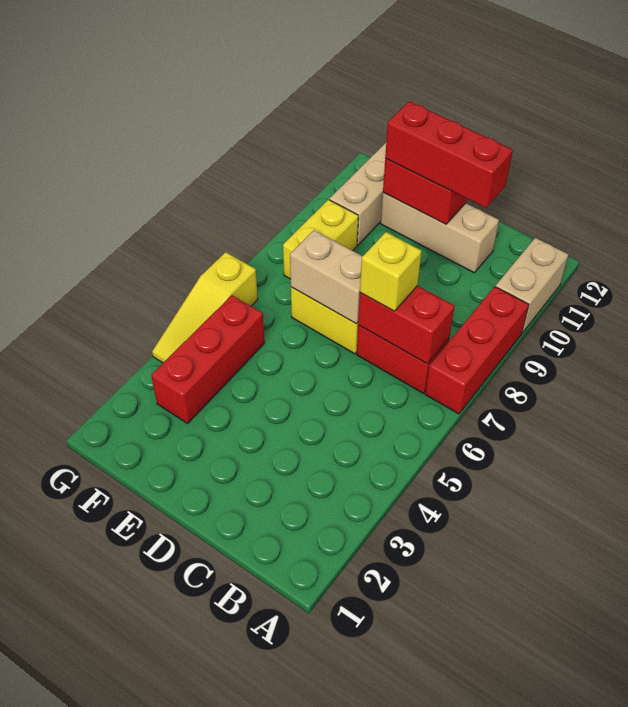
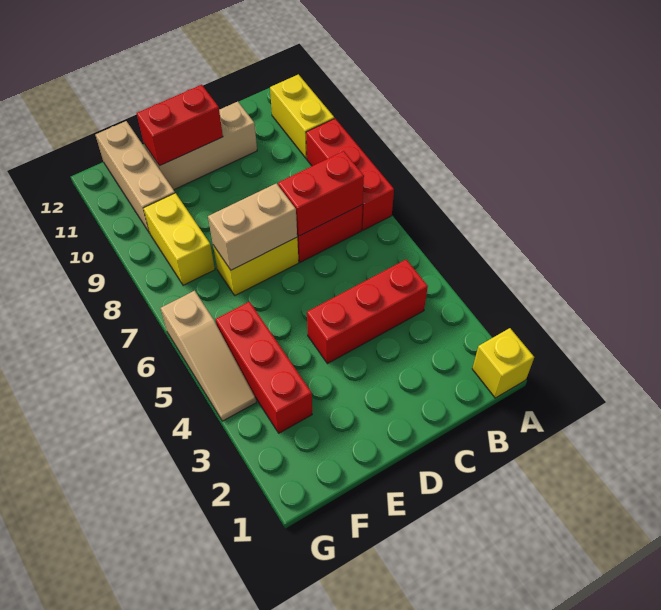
tan 1x2 brick [495,238,569,333] -> yellow 1x2 brick [270,74,334,159]
yellow 1x1 brick [360,232,422,311] -> yellow 1x1 brick moved to [472,328,534,398]
red 1x3 brick [385,101,513,208] -> red 1x3 brick moved to [307,259,428,364]
yellow 1x3 slope [152,252,258,363] -> tan 1x3 slope [161,291,256,421]

